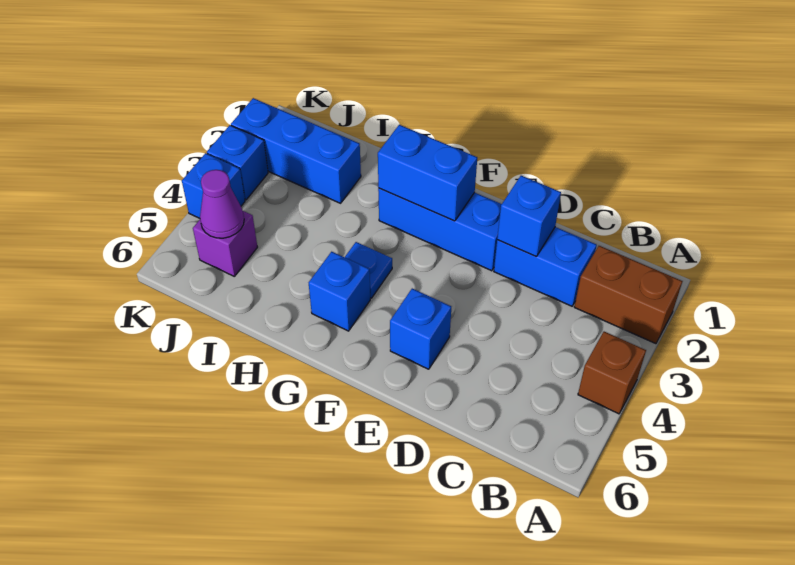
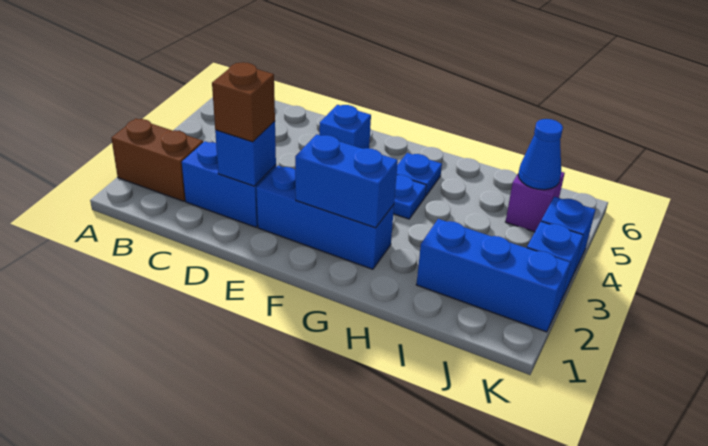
brown 1x1 brick [578,332,646,414] -> brown 1x1 brick moved to [212,62,275,142]
blue 1x1 brick [309,252,370,331] -> blue 1x1 plate [397,153,442,196]
purple 1x1 cone [200,170,244,238] -> blue 1x1 cone [518,119,563,190]

